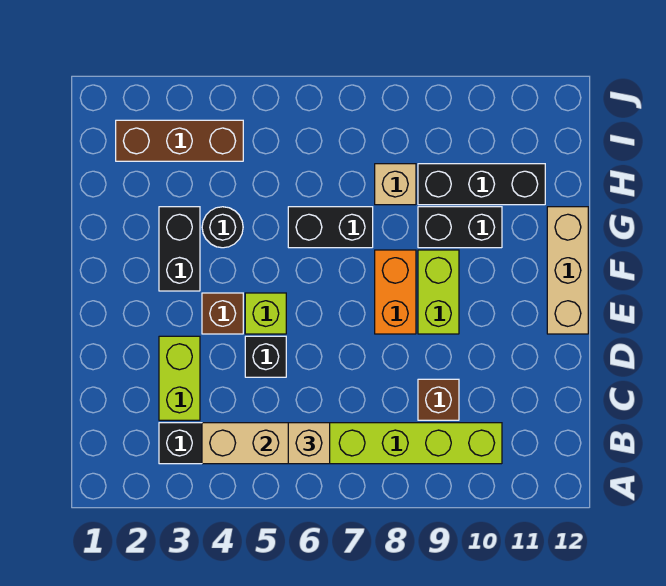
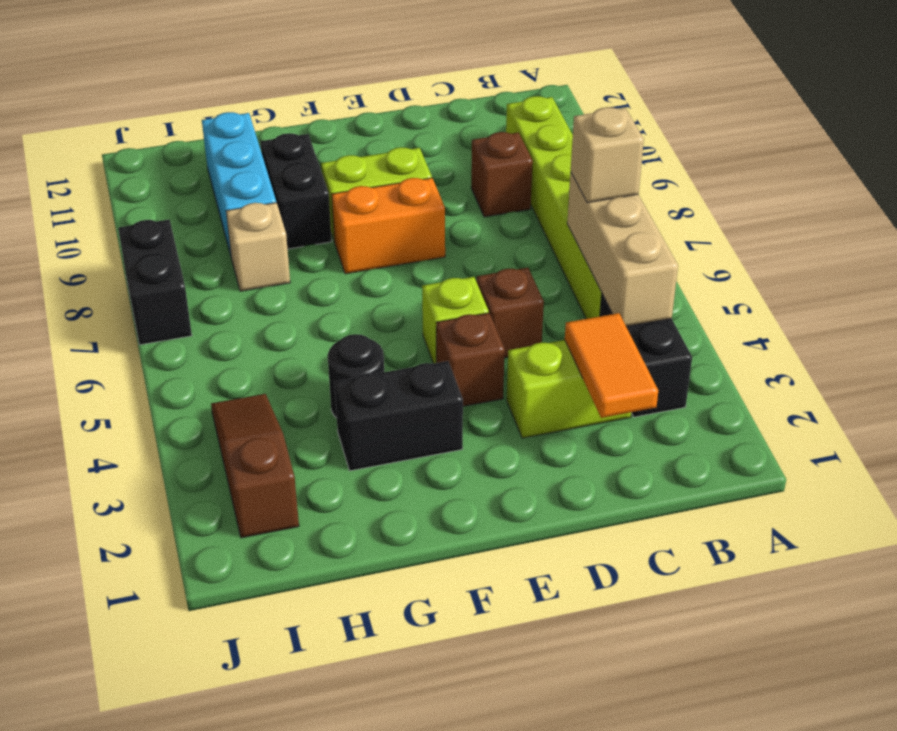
none -> orange 1x2 tile [565,313,658,418]
black 1x1 brick [245,336,286,377] -> brown 1x1 brick [477,268,544,358]
tan 1x3 brick [547,207,588,334] -> none
black 1x2 brick [288,207,373,248] -> black 1x2 brick moved to [118,219,192,345]
black 1x3 brick [418,164,545,205] -> cyan 1x3 brick [202,112,276,255]
brown 1x3 brick [116,120,243,161] -> brown 1x3 slope [211,394,299,538]

